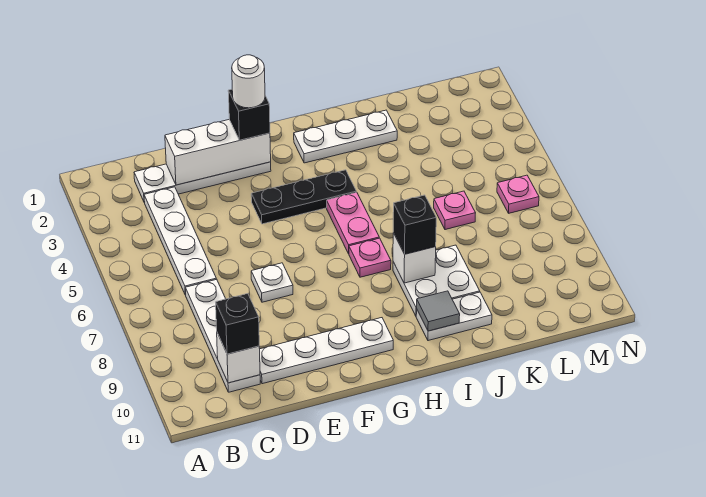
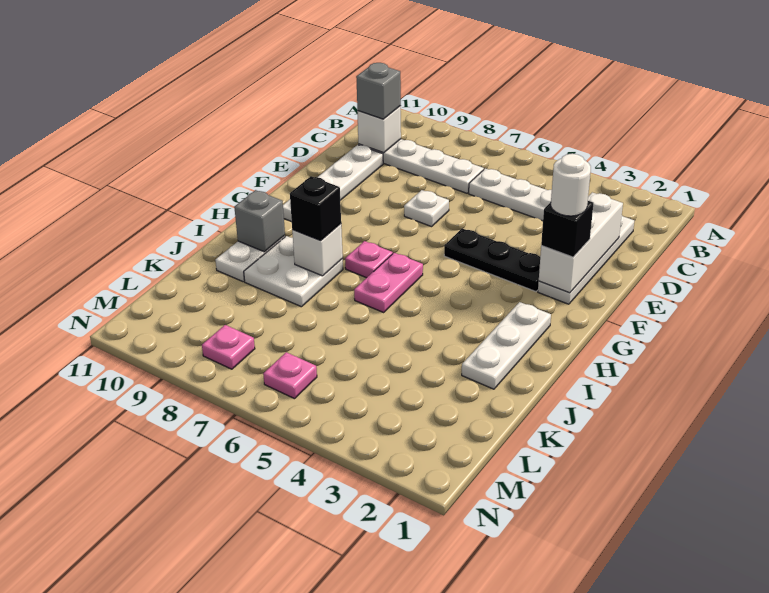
black 1x1 brick [216,294,259,354] -> grey 1x1 brick [356,63,401,119]
black 1x3 plate [251,170,356,224] -> black 1x3 plate turned to [444,229,540,292]
pink 1x2 plate [327,192,379,254] -> pink 1x2 plate turned to [354,253,423,312]
grey 1x1 tile [417,291,460,331] -> grey 1x1 brick [234,190,285,252]
pink 1x1 plate [434,191,475,230] -> pink 1x1 plate moved to [202,325,255,369]

